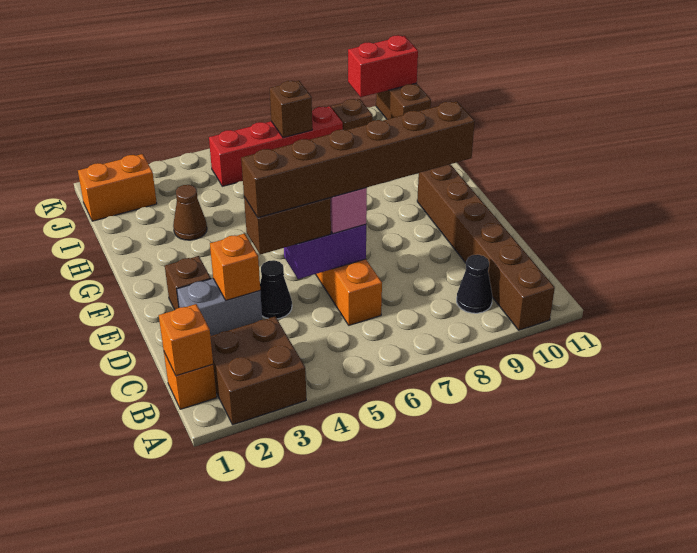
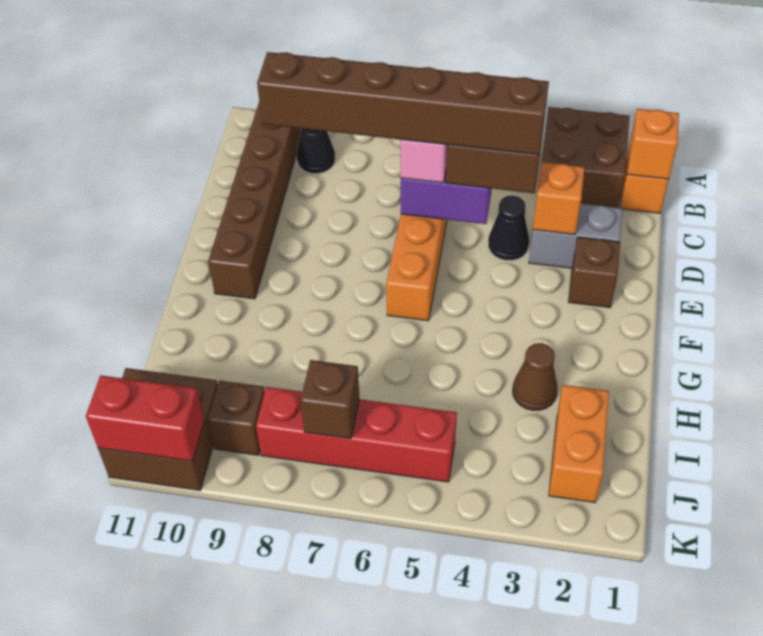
orange 1x2 brick [78,154,157,221] -> orange 1x2 brick turned to [549,385,609,503]
brown 1x2 brick [376,83,431,119] -> brown 2x2 brick [98,368,218,490]

